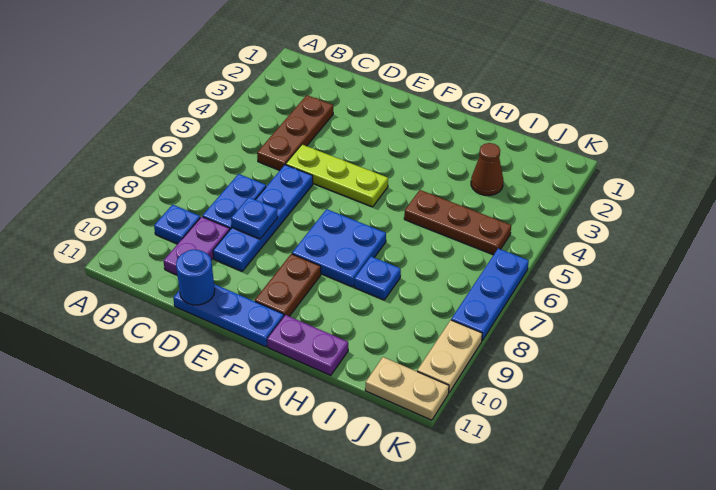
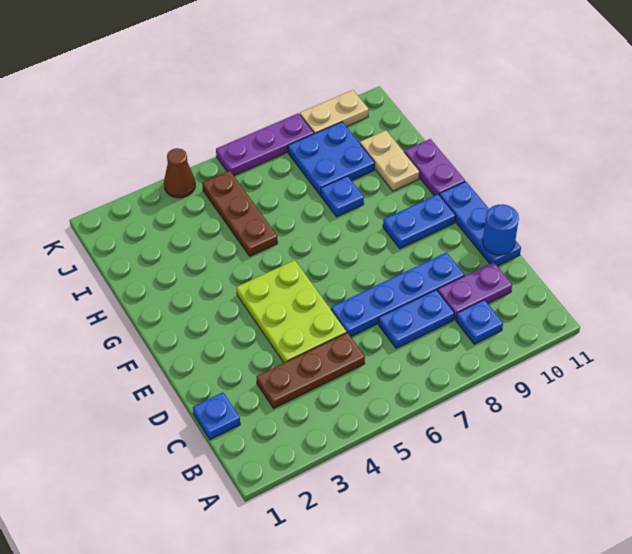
lime 1x3 plate [286,145,388,207] -> lime 2x3 plate [236,260,347,363]
blue 1x1 plate [231,197,278,239] -> blue 1x1 plate moved to [193,393,240,440]
blue 2x2 plate [292,209,386,287] -> blue 2x2 plate moved to [288,122,375,195]
brown 1x2 plate [255,254,321,316] -> blue 1x2 plate [383,194,456,249]
brown 1x1 cone [471,143,503,196] -> brown 1x1 cone moved to [164,148,195,198]
tan 1x2 plate [365,357,449,420] -> tan 1x2 plate moved to [360,130,420,191]
blue 1x3 plate [451,248,529,341] -> purple 1x3 plate [216,113,314,176]

